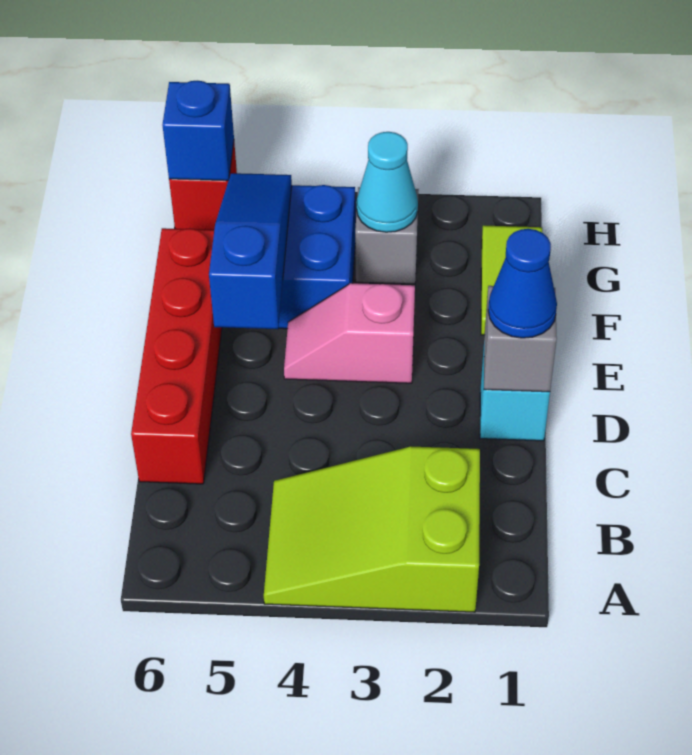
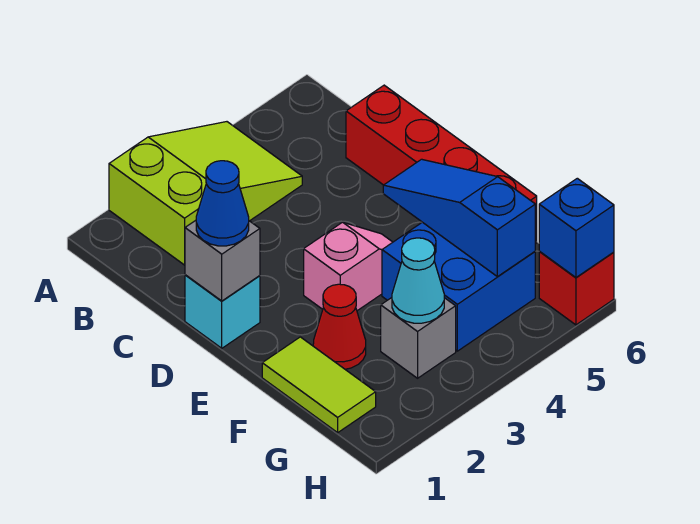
blue 1x3 slope [209,173,292,329] -> blue 1x3 slope turned to [383,159,535,277]
none -> red 1x1 cone [313,284,366,369]

